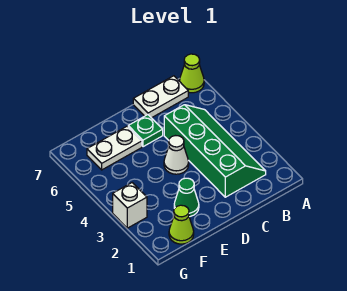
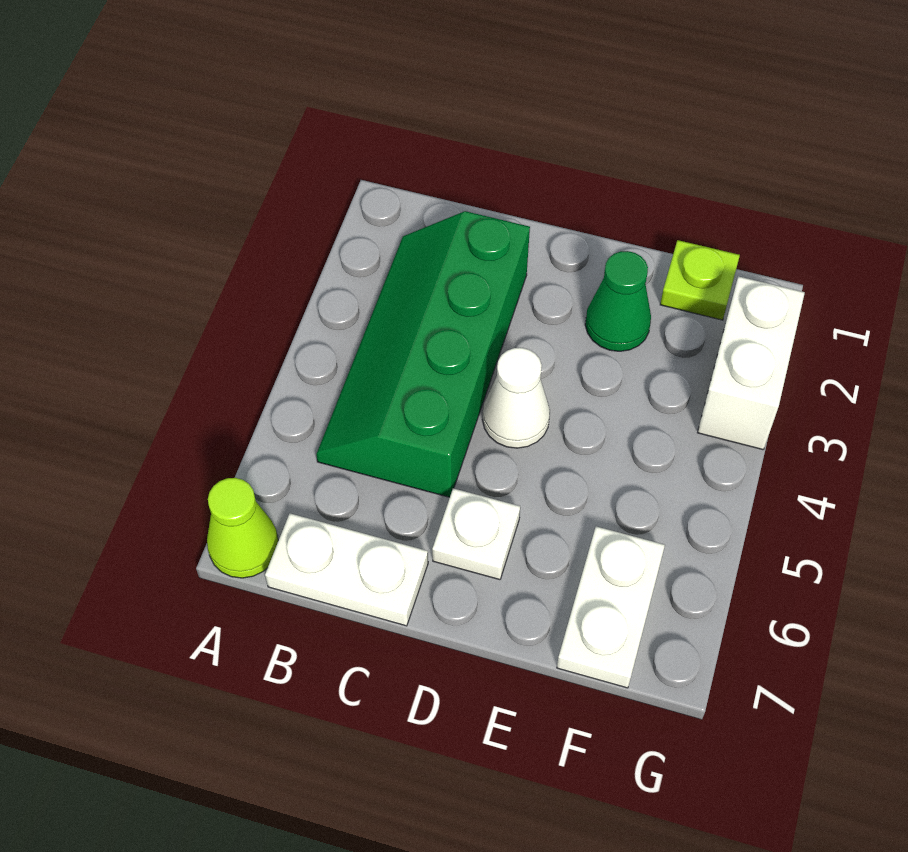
green 1x1 plate [128,115,163,147] -> white 1x1 plate [432,488,520,580]
white 1x2 plate [87,126,142,170] -> white 1x2 plate turned to [557,526,665,688]
lime 1x1 cone [169,205,194,244] -> lime 1x1 plate [660,240,740,320]
white 1x1 brick [113,183,147,228] -> white 1x2 brick [697,276,805,450]

